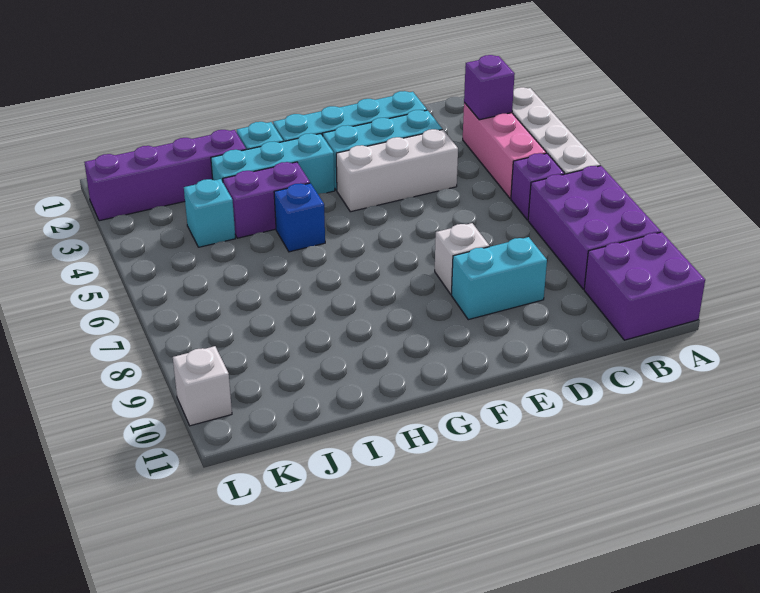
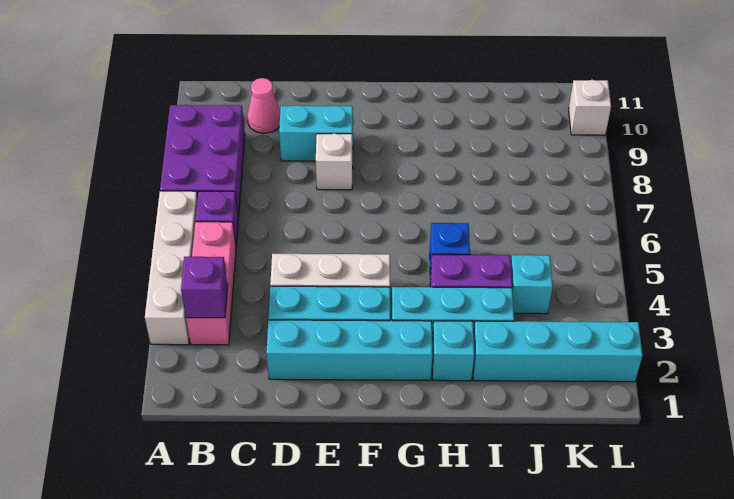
purple 2x2 brick [584,232,705,340] -> none
none -> pink 1x1 cone [247,78,280,133]
purple 1x4 brick [85,130,246,221] -> cyan 1x4 brick [473,321,643,382]

